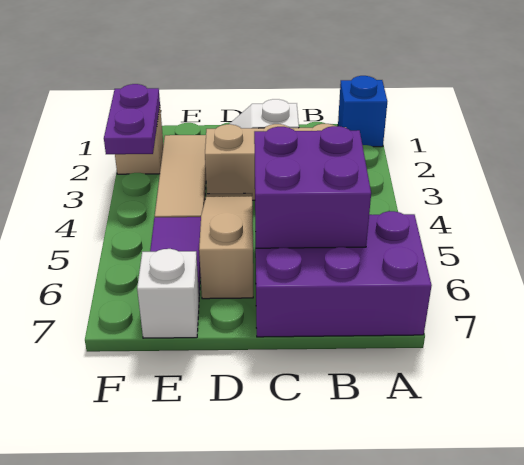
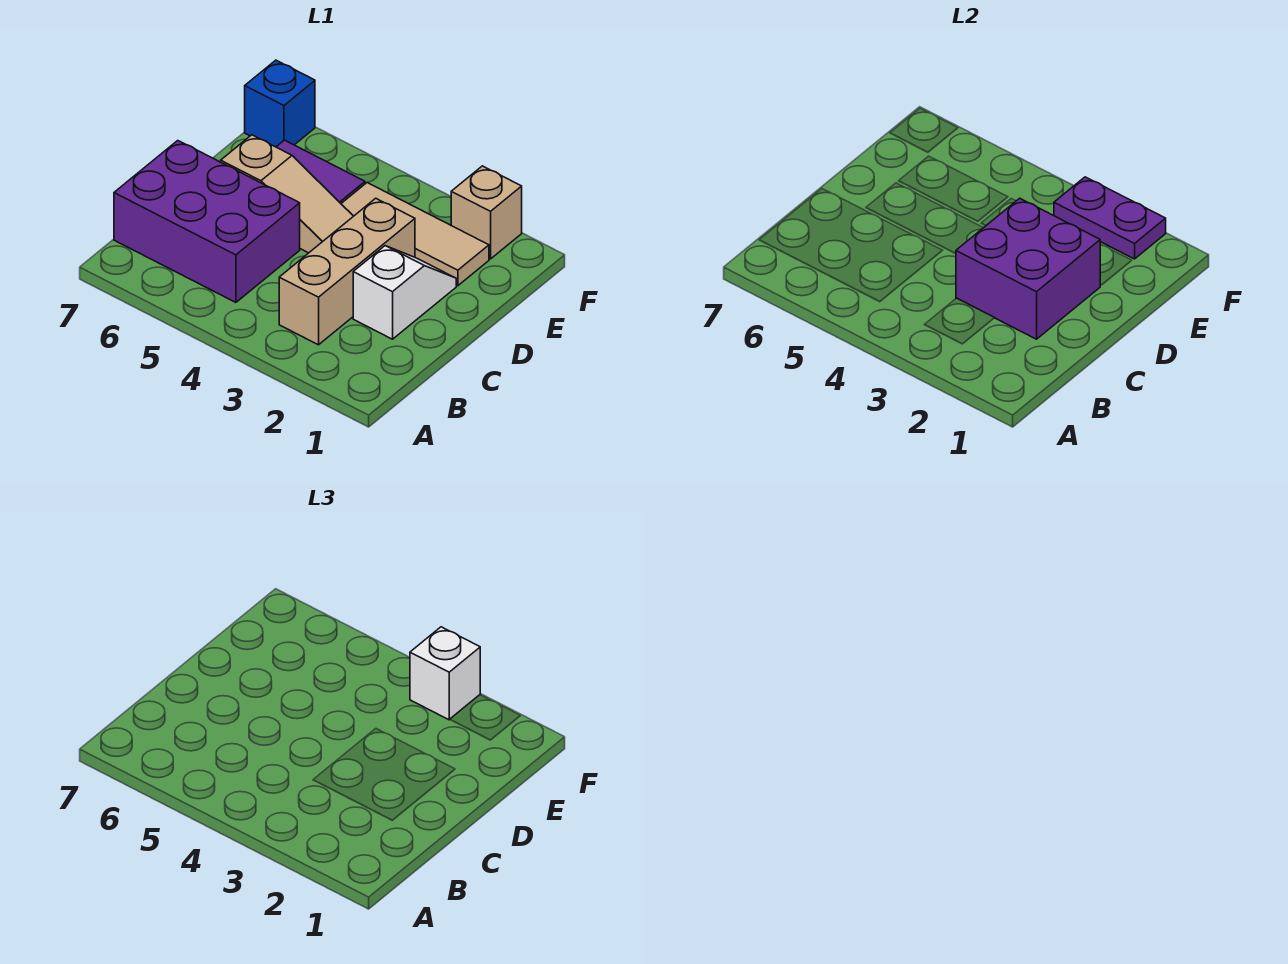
blue 1x1 brick [338,76,387,147] -> blue 1x1 brick moved to [245,60,315,147]
purple 2x3 brick [255,211,432,337] -> purple 2x3 brick turned to [114,141,300,302]
purple 2x2 brick [254,126,371,248] -> purple 2x2 brick moved to [956,198,1100,339]
white 1x1 brick [137,249,199,338] -> white 1x1 brick moved to [410,627,480,720]

